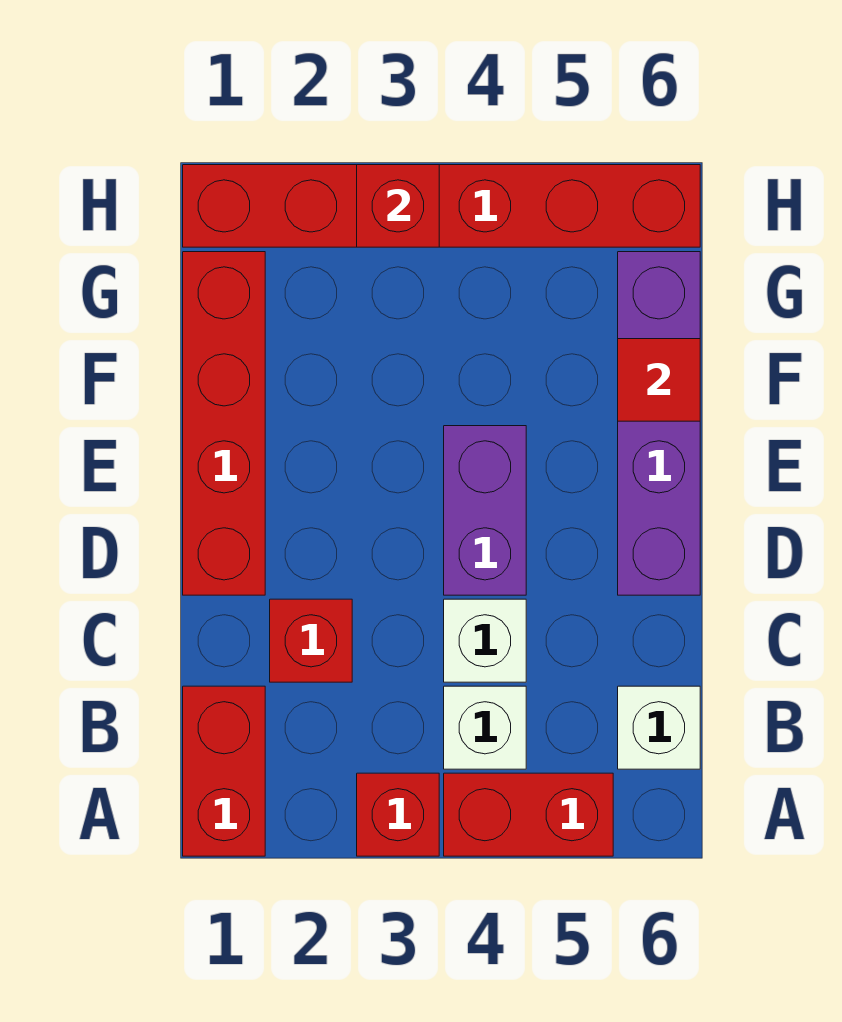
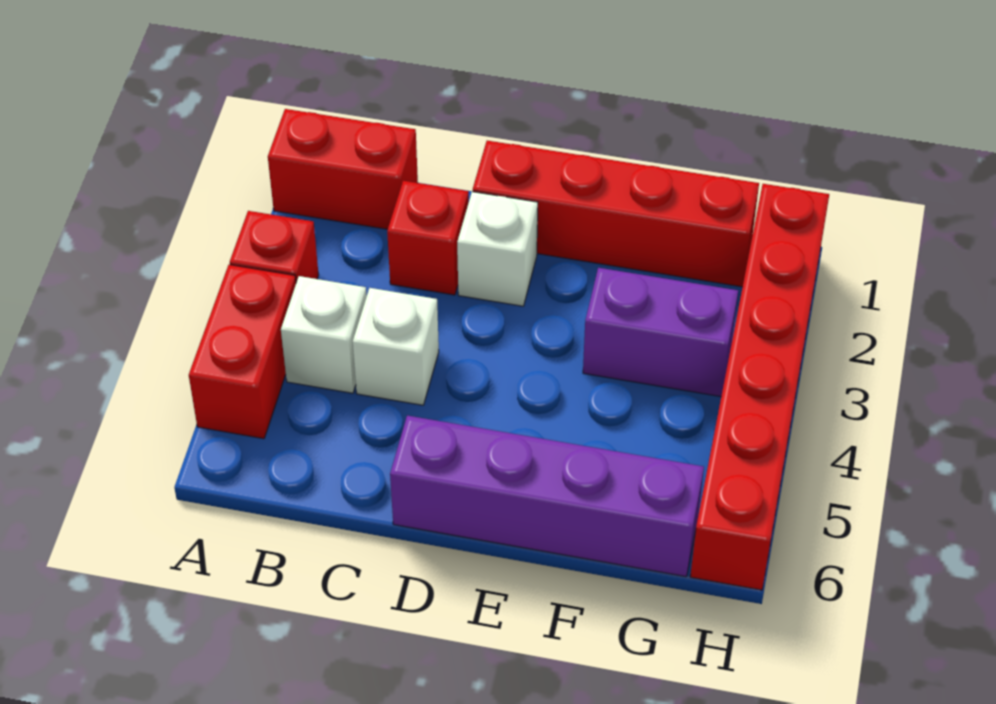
white 1x1 brick [618,686,700,769] -> white 1x1 brick moved to [457,191,538,306]
purple 1x2 brick [444,426,526,595] -> purple 1x2 brick moved to [583,268,738,397]
red 1x1 tile [618,339,700,421] -> none
red 1x1 brick [357,165,439,247] -> none

